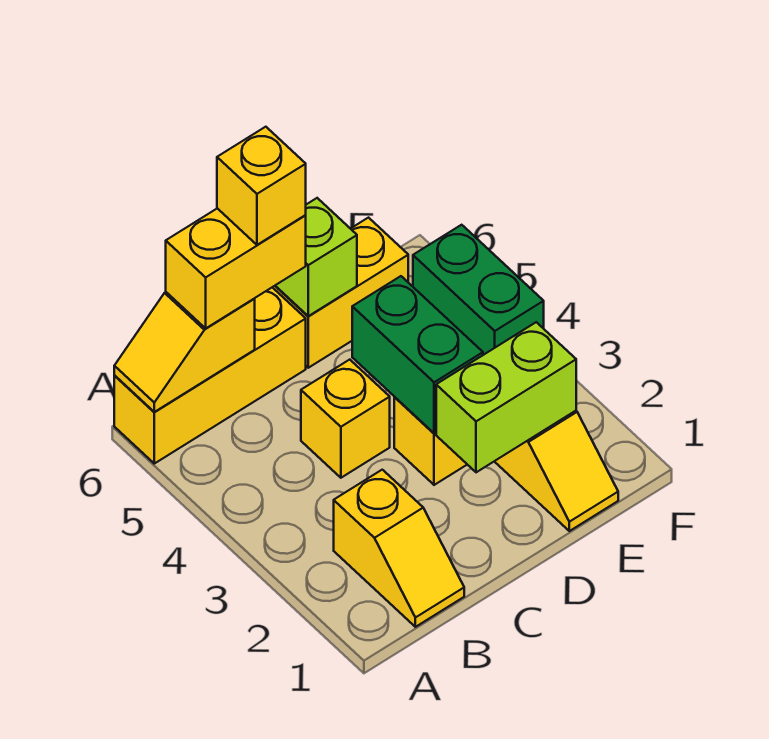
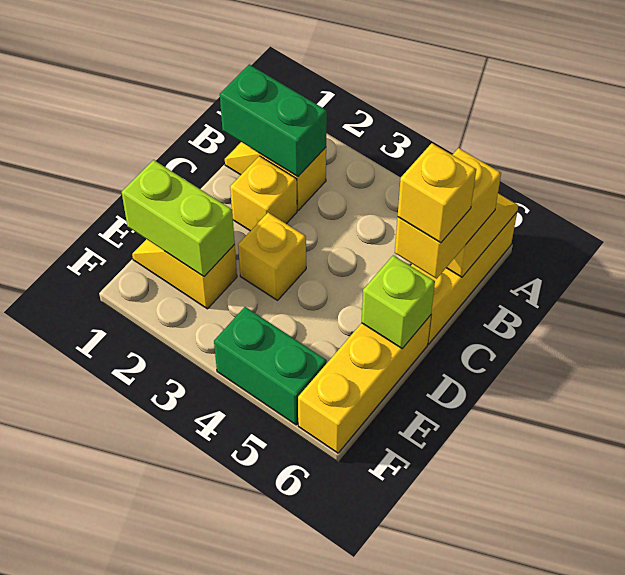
yellow 1x1 brick [301,360,390,478] -> yellow 1x1 brick moved to [230,156,297,231]
lime 1x2 brick [436,322,576,472] -> lime 1x2 brick turned to [122,160,235,276]
green 1x2 brick [352,276,483,433] -> green 1x2 brick moved to [220,64,327,177]
yellow 1x2 brick [273,218,408,368] -> yellow 1x3 brick [298,315,431,453]

